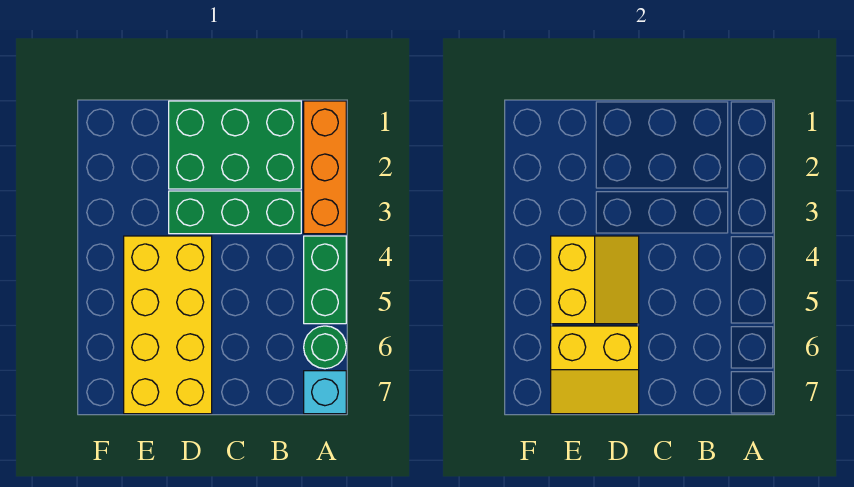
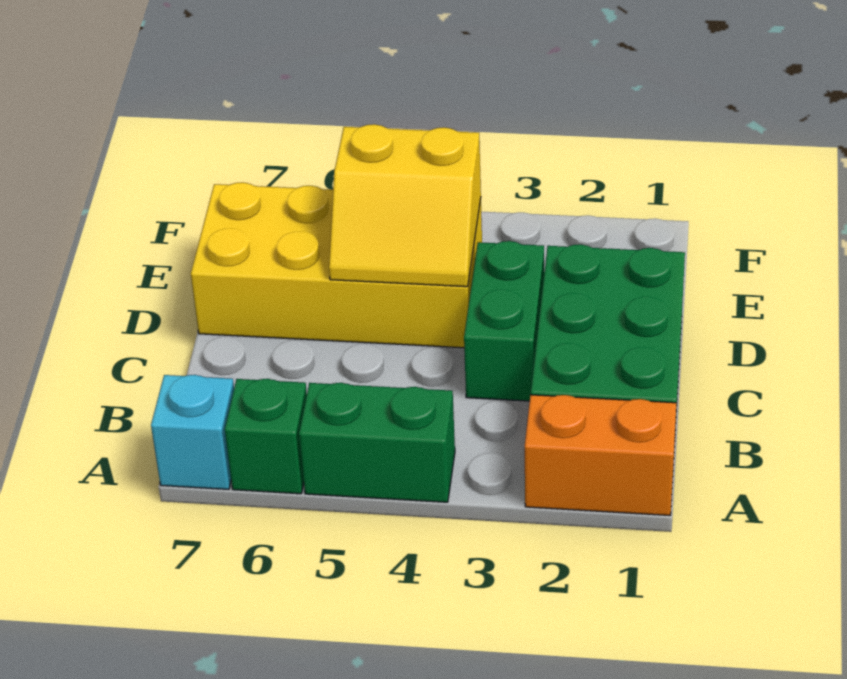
orange 1x3 brick [304,101,346,234] -> orange 1x2 brick [525,395,676,515]
green 1x1 round brick [304,326,346,369] -> green 1x1 brick [225,379,307,494]
green 1x3 brick [169,191,301,234] -> green 1x2 brick [464,241,544,401]
yellow 2x2 slope [551,326,639,414] -> none

